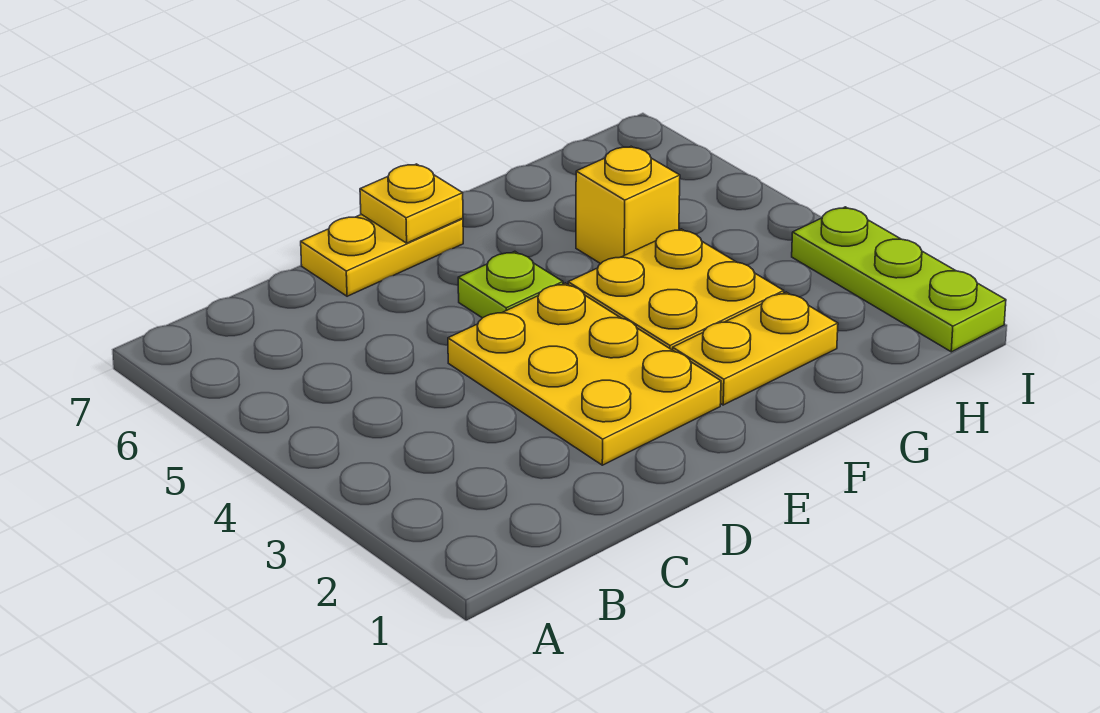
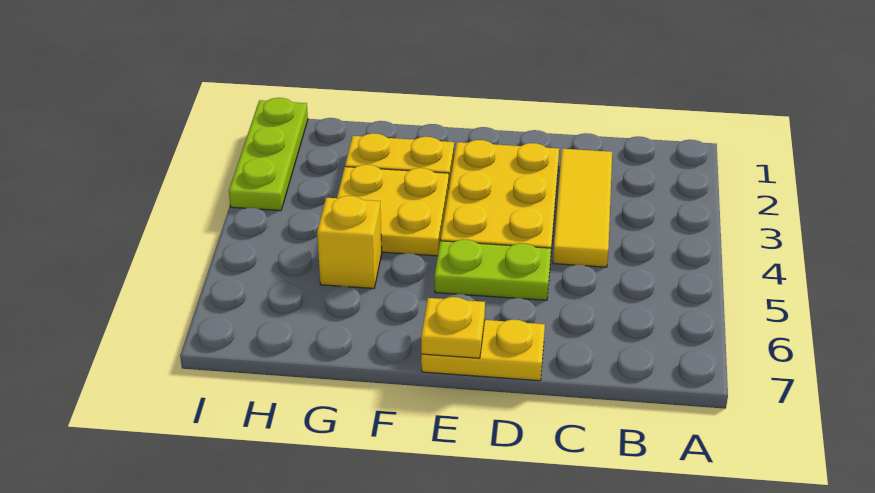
none -> yellow 1x3 tile [553,149,612,267]
lime 1x1 plate [458,251,563,318] -> lime 1x2 plate [435,239,551,300]

